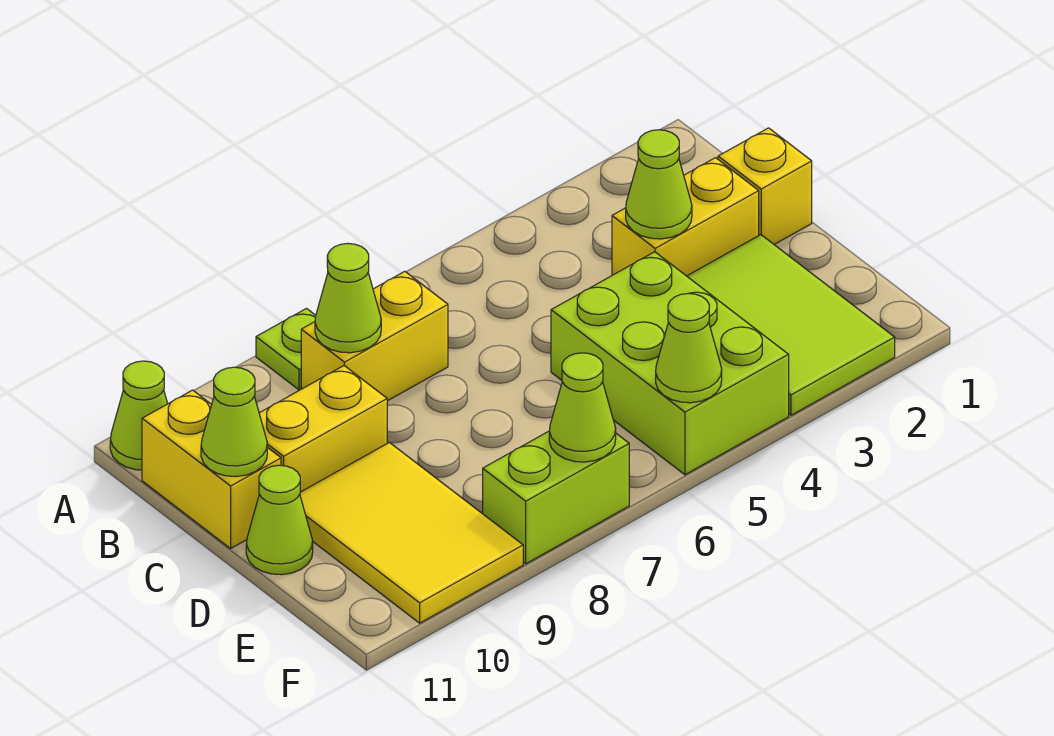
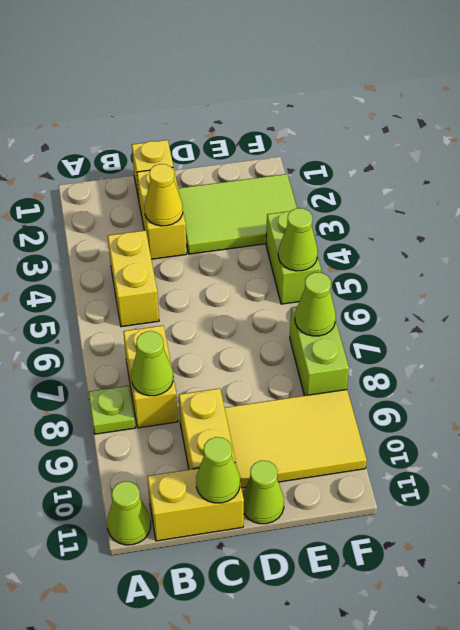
none -> yellow 1x2 brick [108,230,159,327]
lime 1x1 cone [626,130,692,239] -> yellow 1x1 cone [144,164,183,226]
lime 2x3 brick [551,252,789,475] -> lime 1x2 brick [266,211,321,304]

